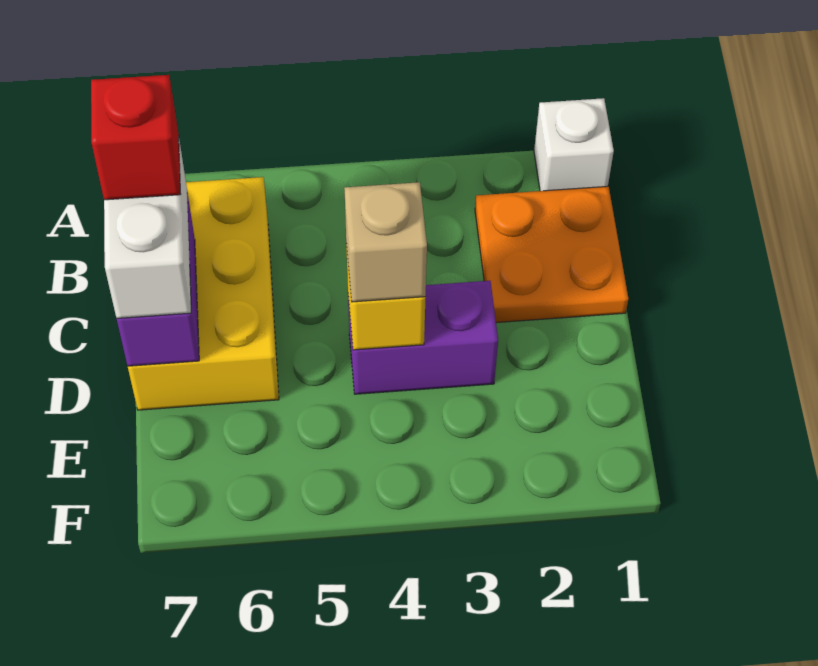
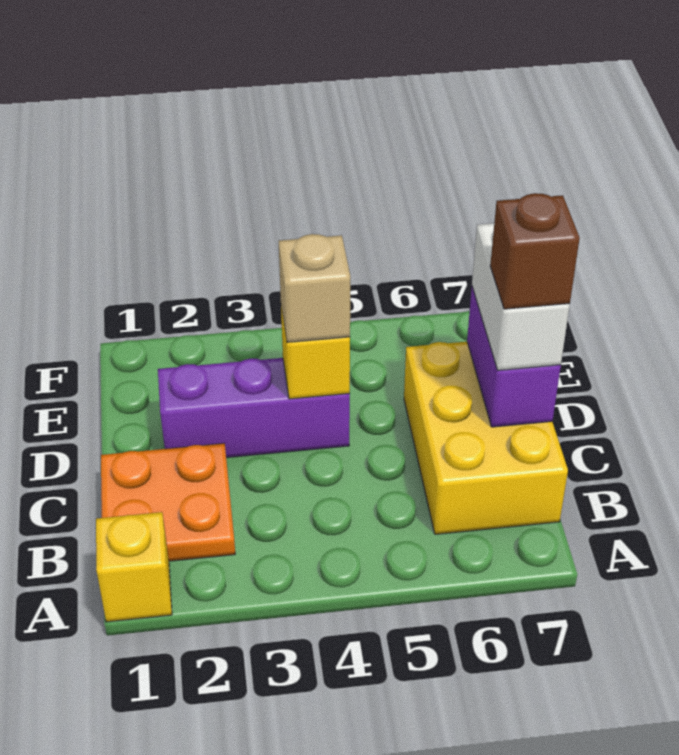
white 1x1 brick [534,98,614,191] -> yellow 1x1 brick [96,512,172,622]
red 1x1 brick [91,75,180,200] -> brown 1x1 brick [490,193,580,309]
purple 1x2 brick [348,281,498,394] -> purple 1x3 brick [158,358,350,458]

